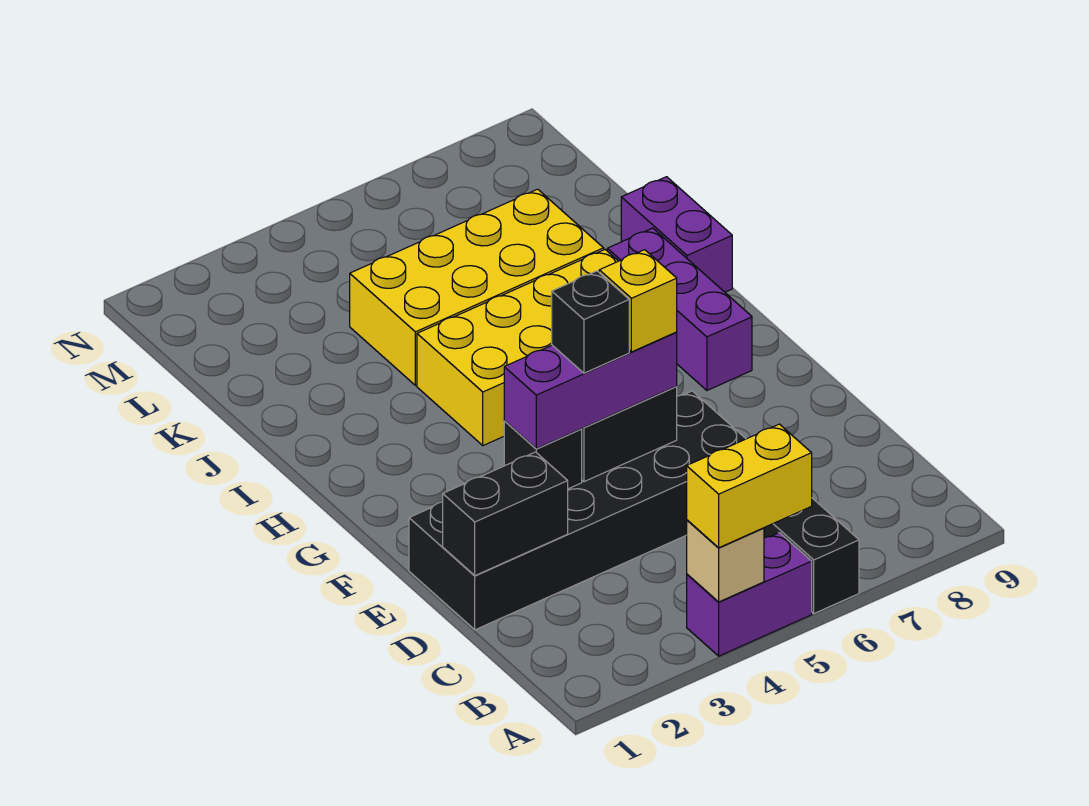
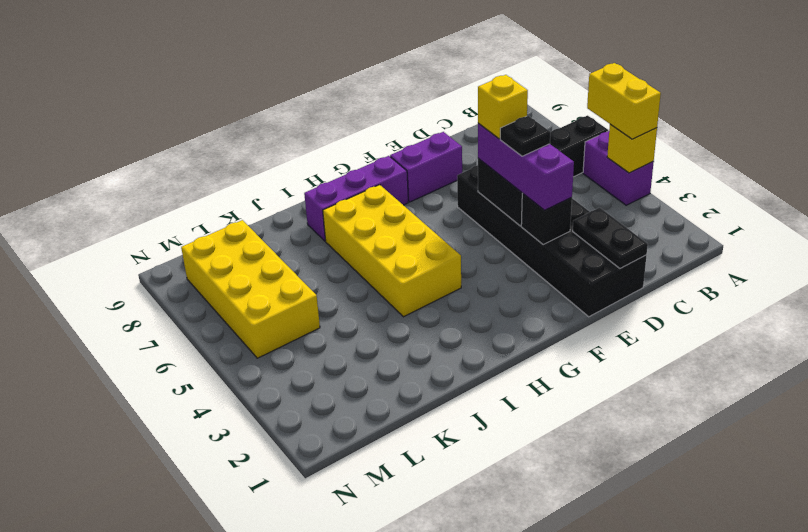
tan 1x1 brick [687,520,764,602] -> yellow 1x1 brick [607,124,657,173]
black 1x2 brick [443,452,568,576] -> black 1x2 plate [573,208,648,269]
black 1x1 brick [552,271,629,373] -> black 1x1 plate [500,116,550,156]
purple 1x2 brick [621,177,732,292] -> purple 1x2 brick moved to [390,132,462,202]
yellow 2x4 brick [350,189,604,385] -> yellow 2x4 brick moved to [181,220,320,358]

